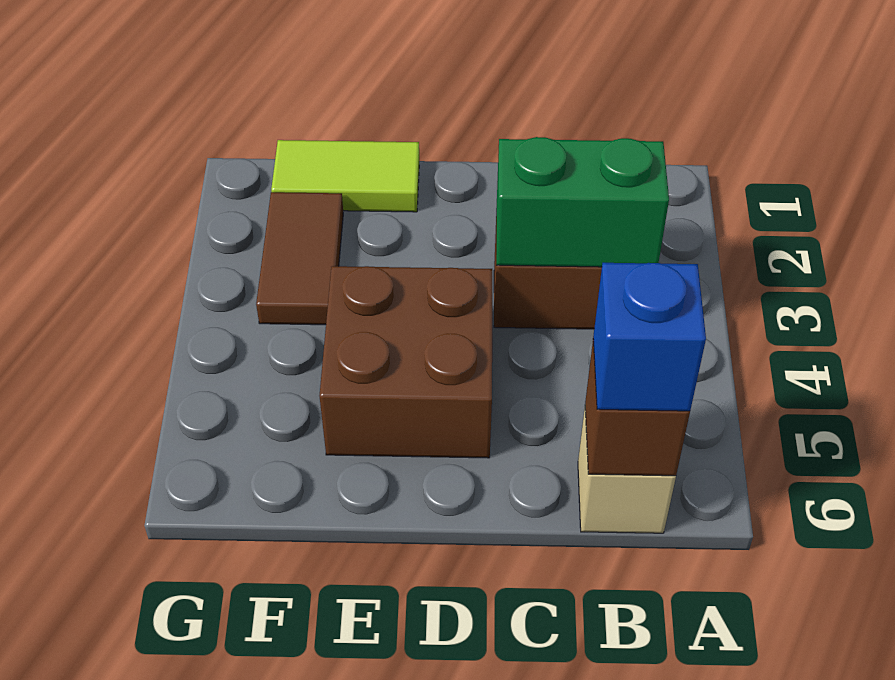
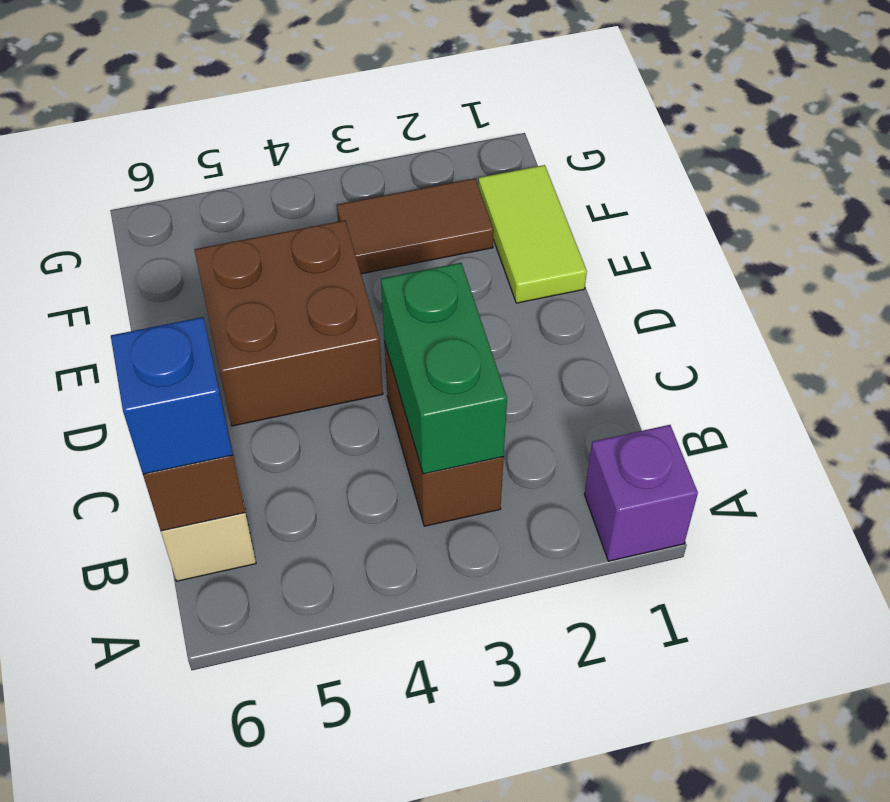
none -> purple 1x1 brick [584,425,698,561]

